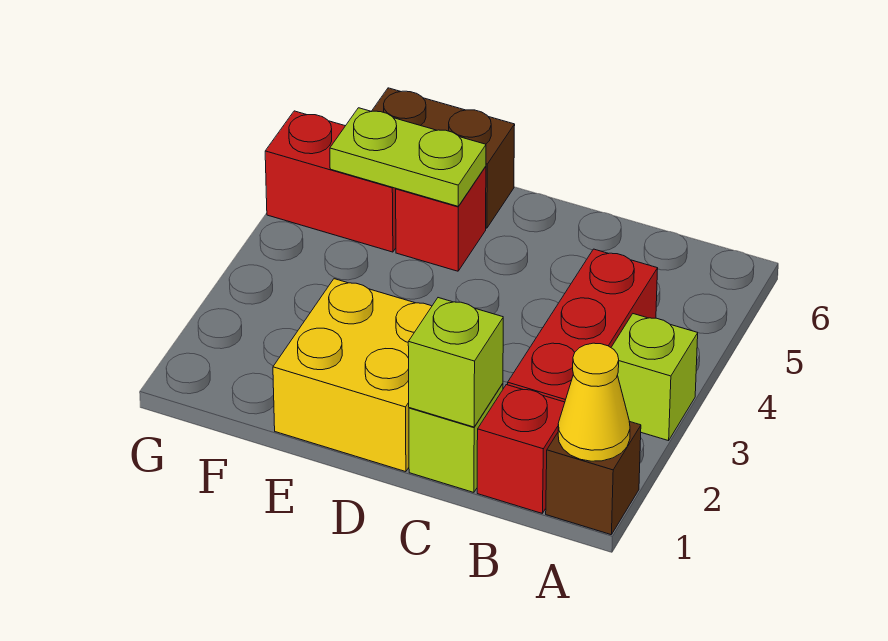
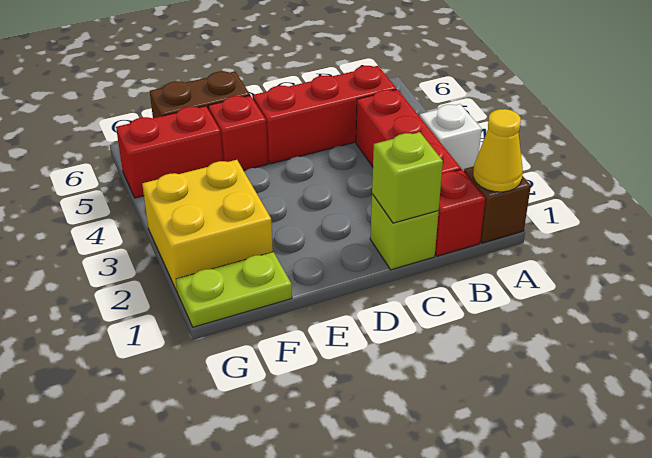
lime 1x1 brick [611,314,698,441] -> white 1x1 brick [419,104,482,171]
none -> red 1x3 brick [253,66,396,164]
yellow 2x2 brick [273,279,432,472] -> yellow 2x2 brick moved to [142,160,273,291]
lime 1x2 plate [330,108,486,206] -> lime 1x2 plate moved to [176,252,292,327]

